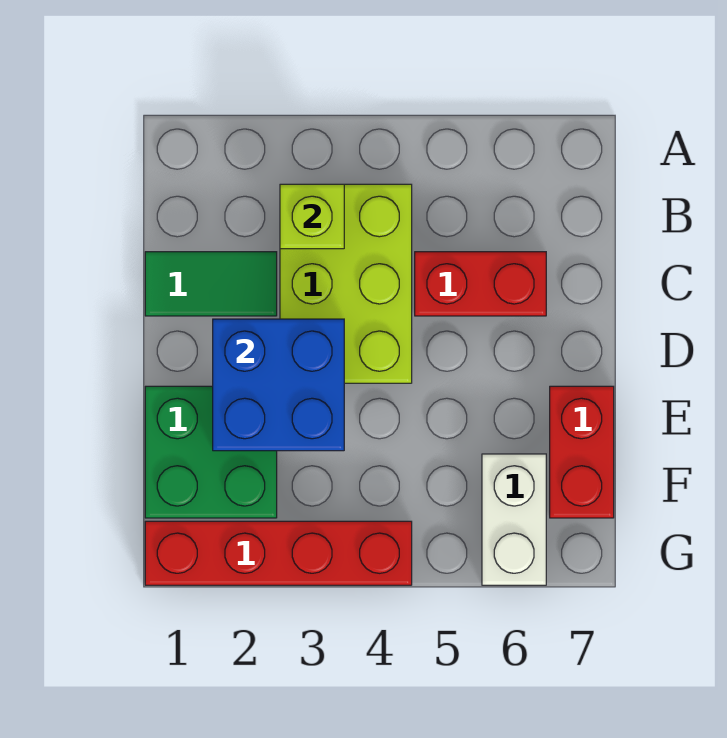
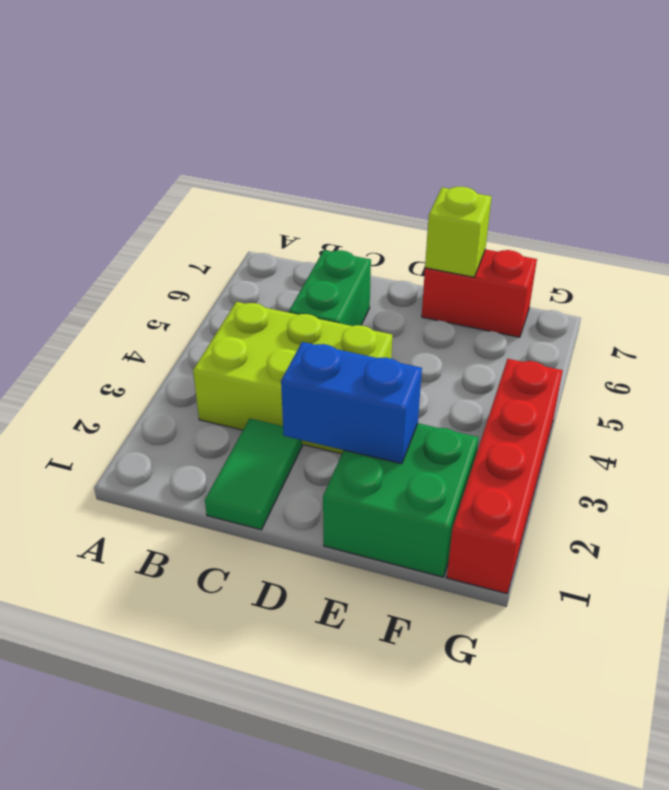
lime 1x1 brick [280,184,344,249] -> lime 1x1 brick moved to [425,187,492,277]
red 1x2 brick [415,252,546,316] -> green 1x2 brick [289,250,371,326]
blue 2x2 brick [213,319,344,451] -> blue 1x2 brick [281,342,422,464]
white 1x2 brick [482,454,546,585] -> none

